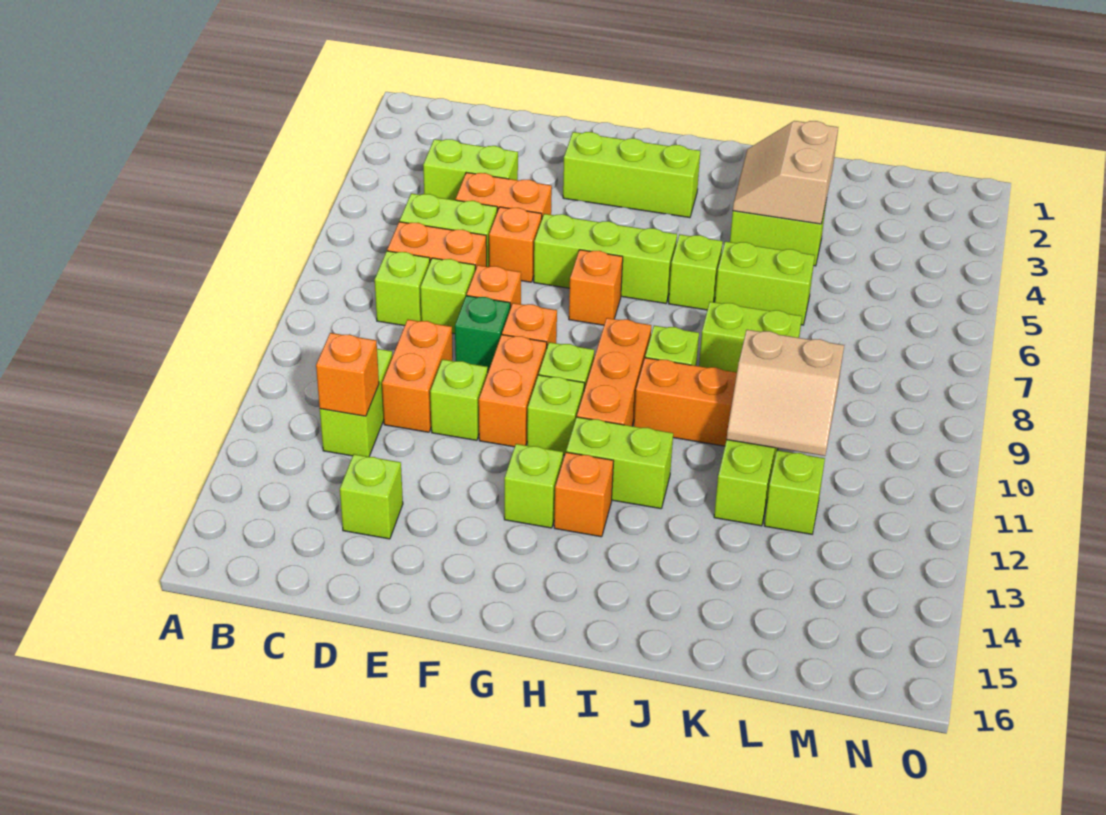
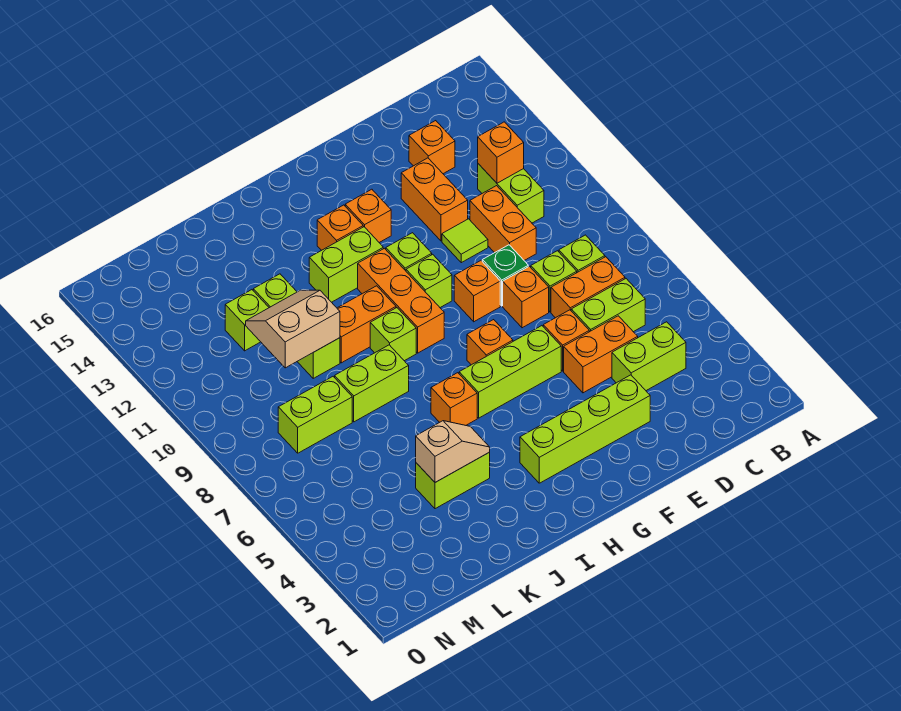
lime 1x1 brick [340,454,403,539] -> orange 1x1 brick [409,121,455,174]
lime 1x1 brick [430,359,488,440] -> lime 1x1 tile [442,219,488,263]
lime 1x3 brick [563,132,700,218] -> lime 1x4 brick [520,375,650,483]
orange 1x2 brick [479,335,547,447] -> orange 1x2 brick moved to [401,158,468,241]
lime 1x1 brick [504,444,563,528] -> orange 1x1 brick [345,189,391,242]
lime 1x1 brick [669,234,723,310] -> orange 1x1 brick [431,373,477,425]
tan 2x2 slope [733,121,838,224] -> tan 1x2 slope [416,421,490,482]
lime 1x2 brick [715,241,815,325] -> lime 1x2 brick moved to [278,377,352,453]

